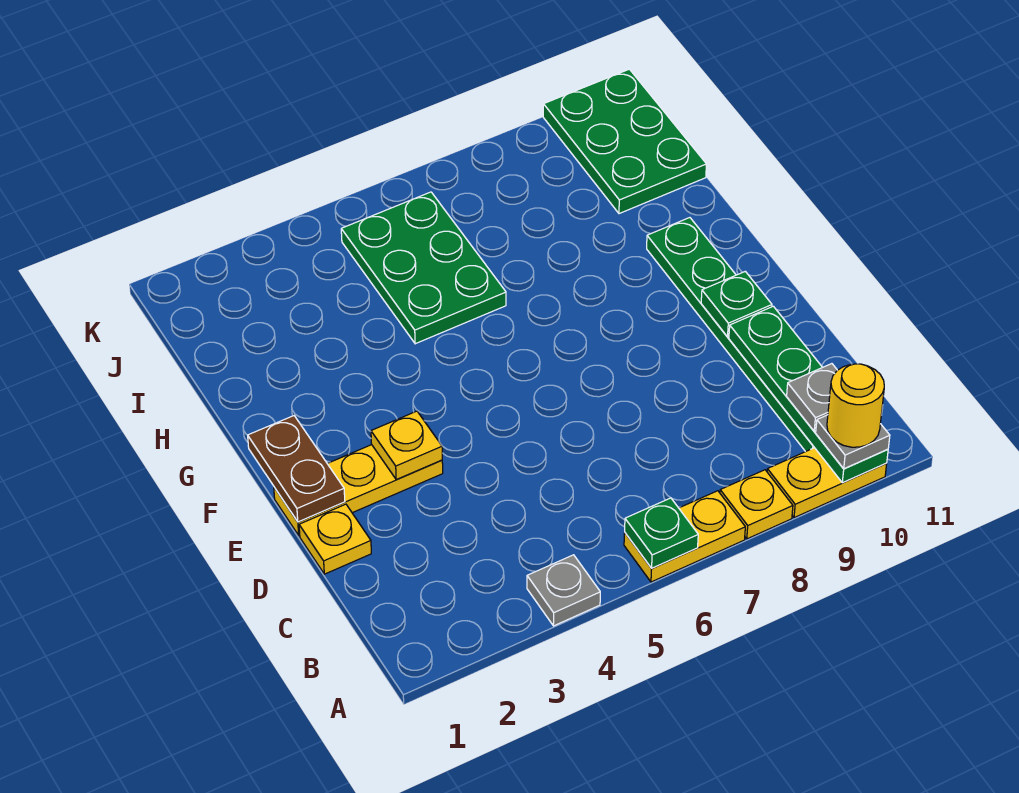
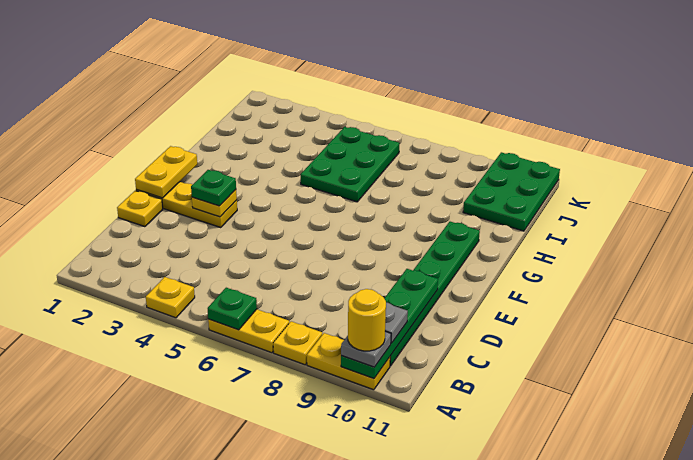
grey 1x1 plate [527,555,600,626] -> yellow 1x1 plate [146,277,195,318]
brown 1x2 plate [248,416,345,522] -> yellow 1x2 plate [135,146,197,198]
green 1x1 plate [701,271,772,337] -> green 1x1 plate moved to [191,170,236,206]

